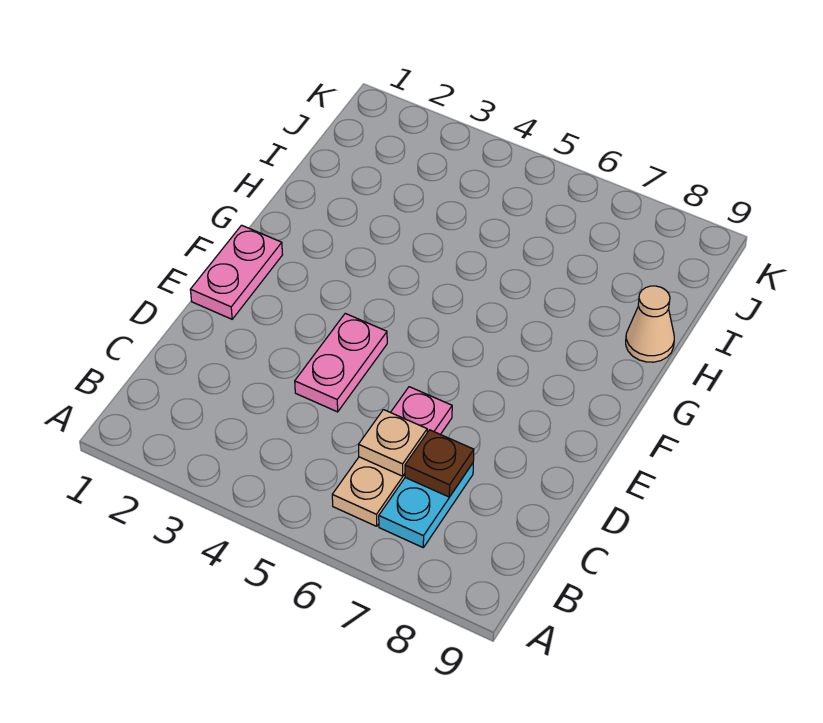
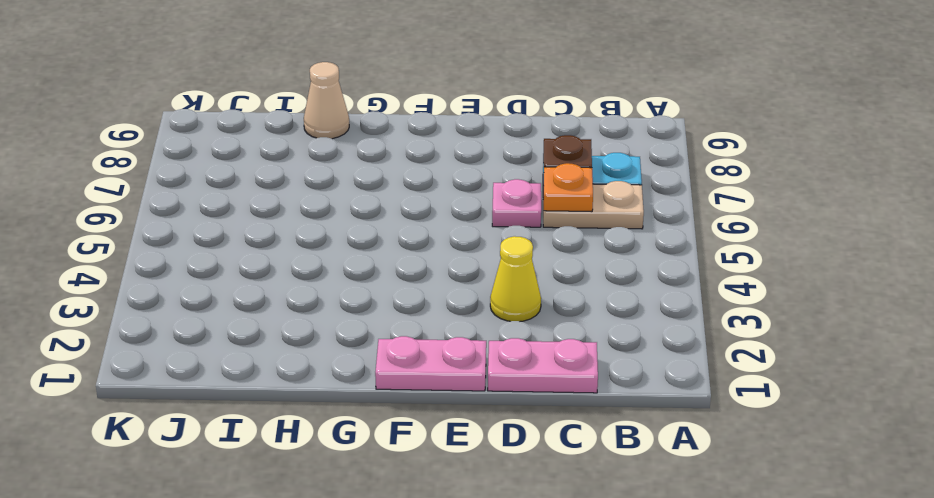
tan 1x1 plate [358,410,427,476] -> orange 1x1 plate [544,163,593,212]
none -> yellow 1x1 cone [490,236,541,321]
pink 1x2 plate [295,313,387,412] -> pink 1x2 plate moved to [488,338,598,393]

